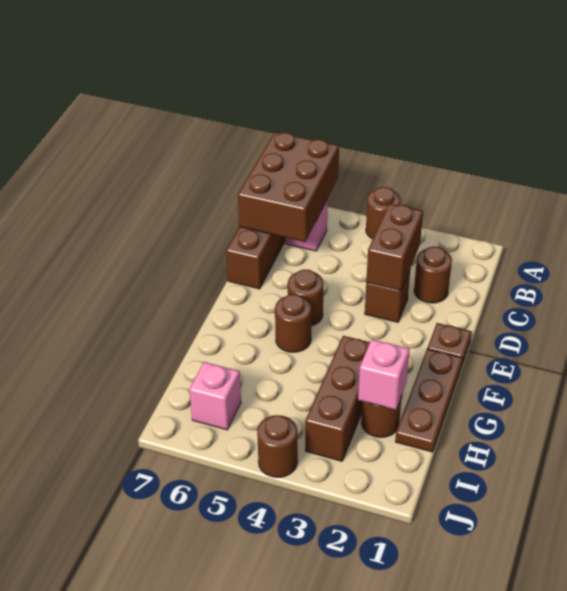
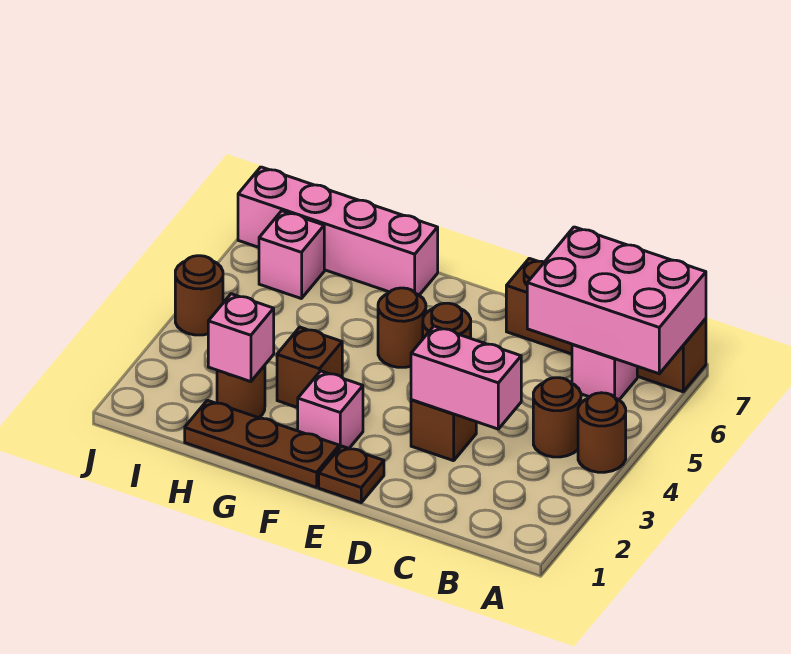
brown 2x3 brick [238,132,339,242] -> pink 2x3 brick [527,227,706,374]
brown 1x1 round brick [414,247,452,303] -> brown 1x1 round brick moved to [533,378,581,457]
brown 1x2 brick [366,204,423,291] -> pink 1x2 brick [411,326,521,429]
none -> pink 1x1 brick [298,371,363,448]
brown 1x3 brick [305,336,370,461] -> brown 1x1 brick [277,327,342,408]
none -> pink 1x4 brick [238,167,438,295]

